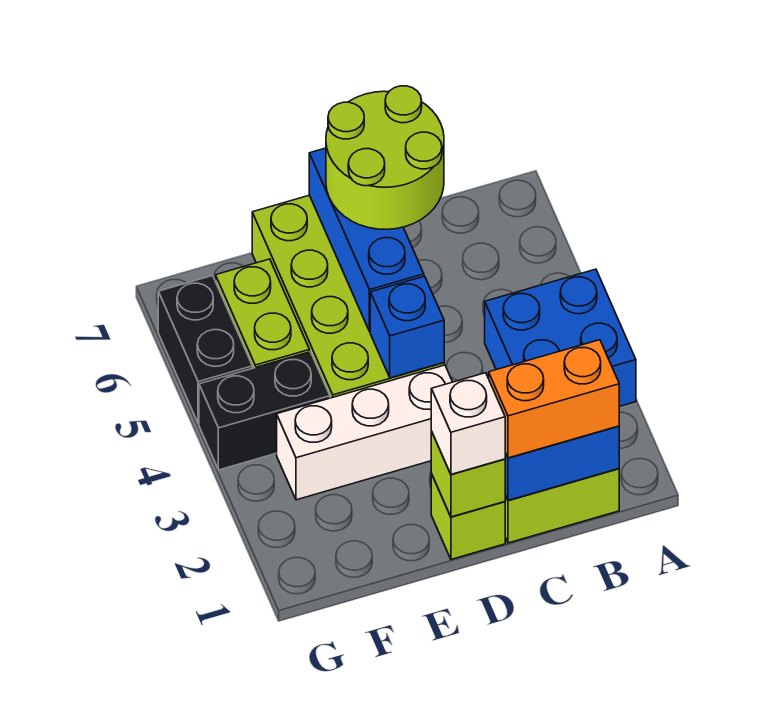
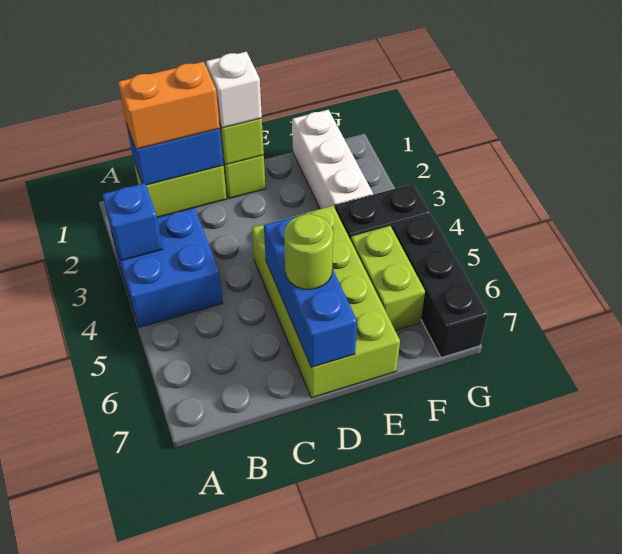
lime 2x2 round brick [326,86,444,230] -> lime 1x1 round brick [284,214,333,289]
white 1x3 brick [277,365,452,500] -> white 1x3 brick turned to [292,110,373,209]
blue 1x1 brick [370,276,444,378] -> blue 1x1 brick moved to [102,183,163,261]
black 1x2 brick [158,276,252,424] -> black 1x3 brick [392,214,488,358]

